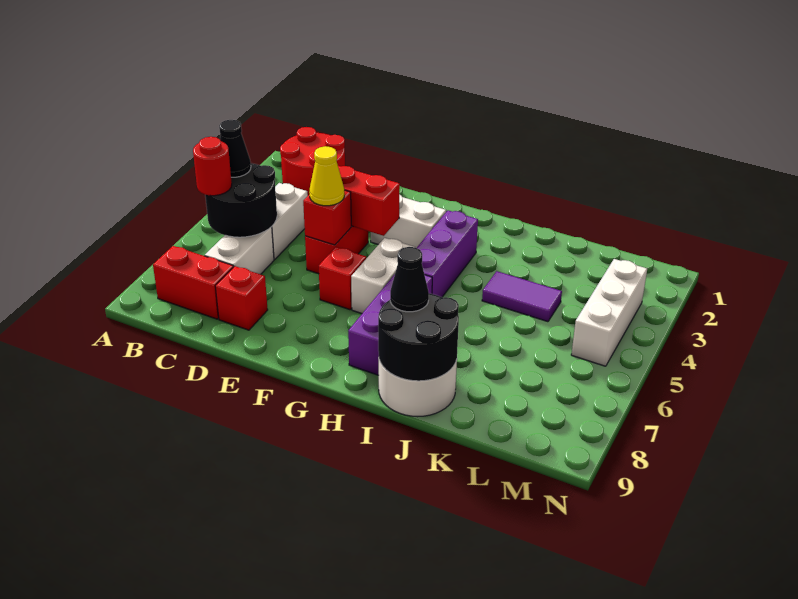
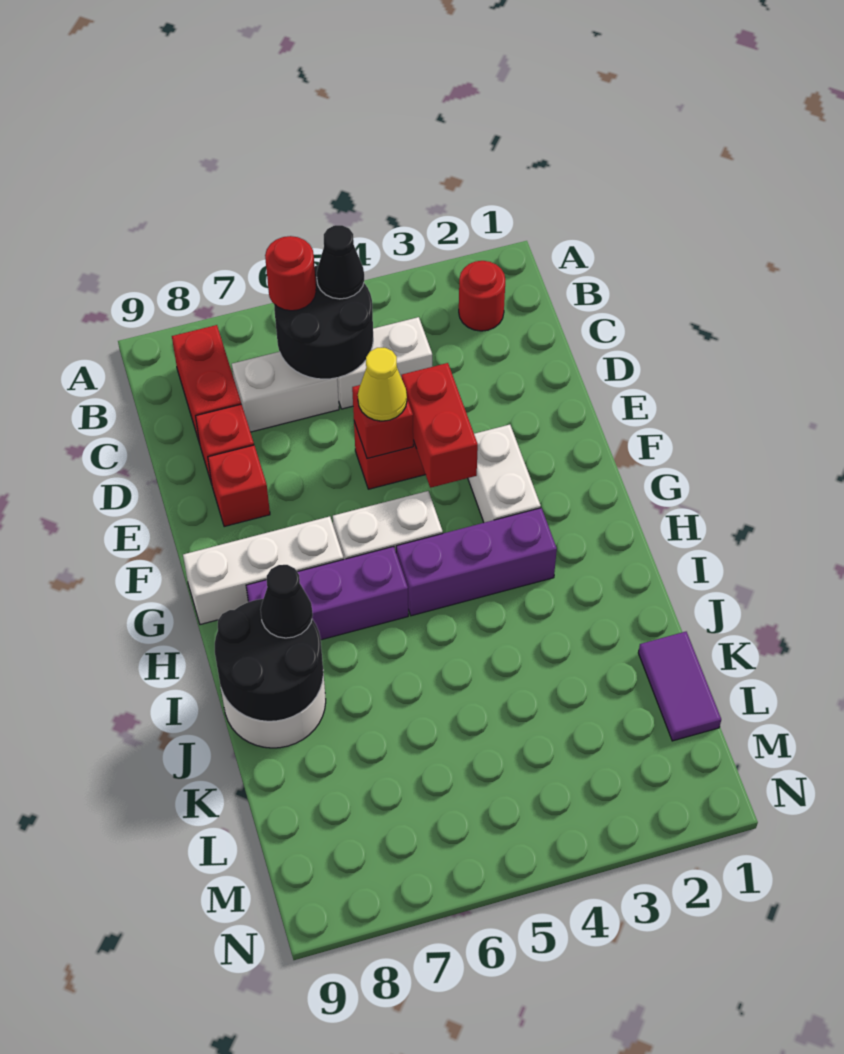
red 2x2 round brick [280,127,345,195] -> red 1x1 round brick [459,261,505,331]
red 1x1 brick [319,247,366,310] -> red 1x1 brick moved to [208,445,270,527]
purple 1x2 tile [482,271,562,322] -> purple 1x2 tile moved to [638,632,721,741]
white 1x3 brick [571,259,647,366] -> white 1x3 brick moved to [183,516,344,625]

